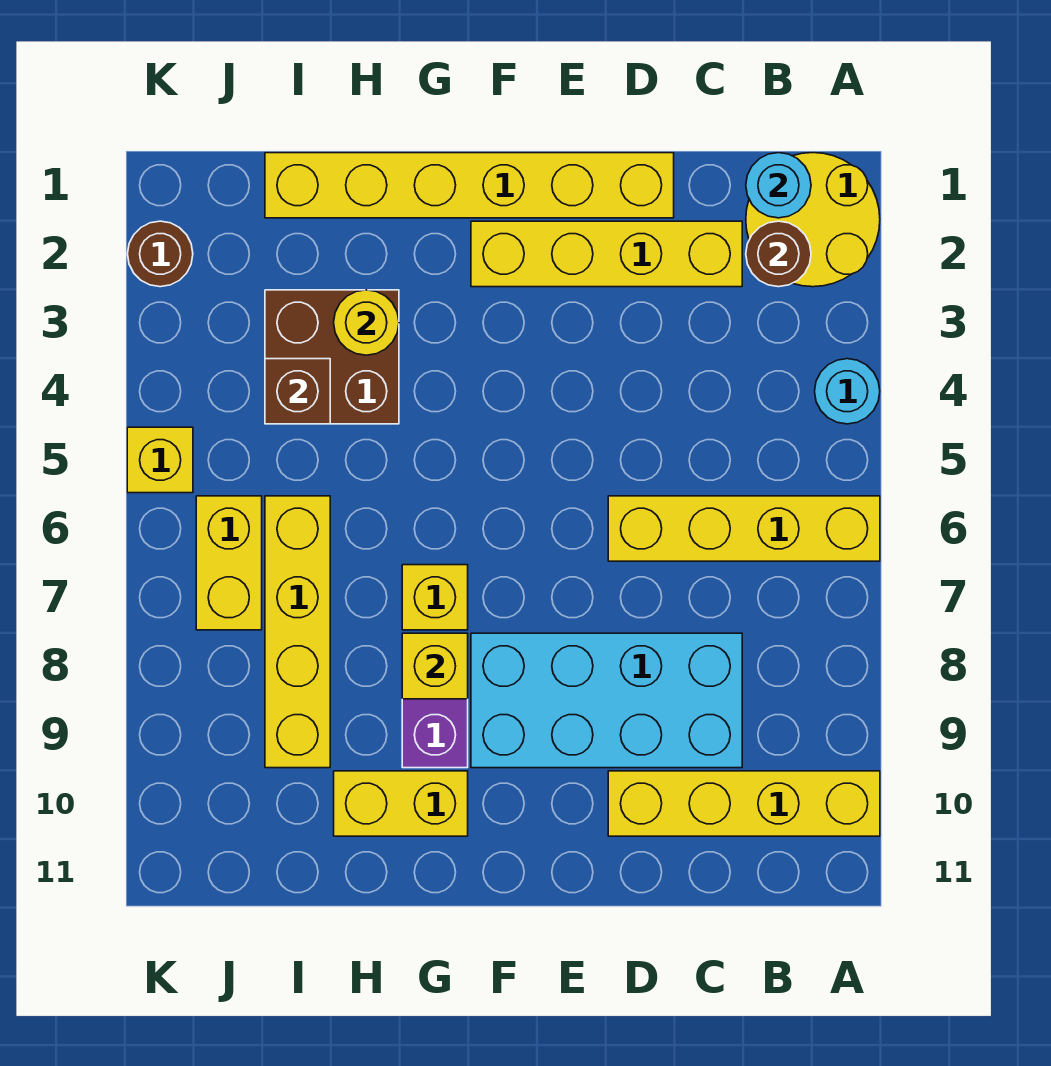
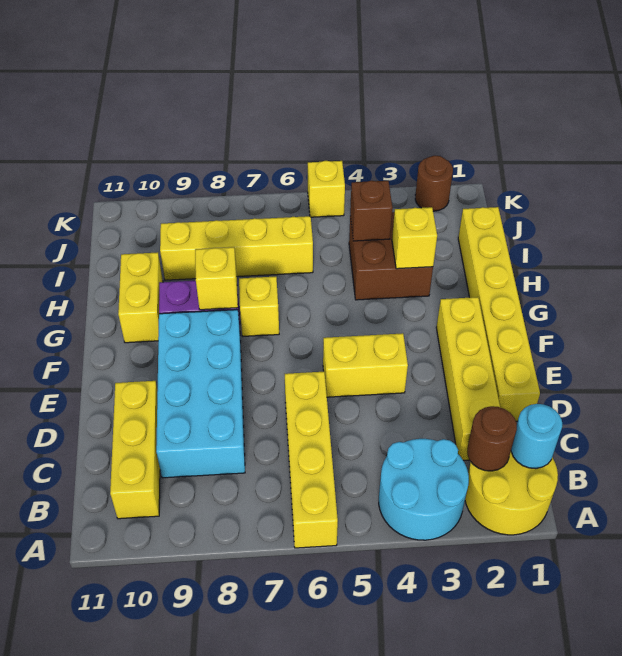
cyan 1x1 round brick [815,359,880,424] -> cyan 2x2 round brick [379,439,469,540]
yellow 1x4 brick [608,771,880,836] -> yellow 1x3 brick [110,381,160,519]
yellow 1x1 round brick [334,290,399,355] -> yellow 1x1 brick [392,207,437,269]
yellow 1x2 brick [196,496,262,630] -> yellow 1x2 brick moved to [323,333,408,397]

